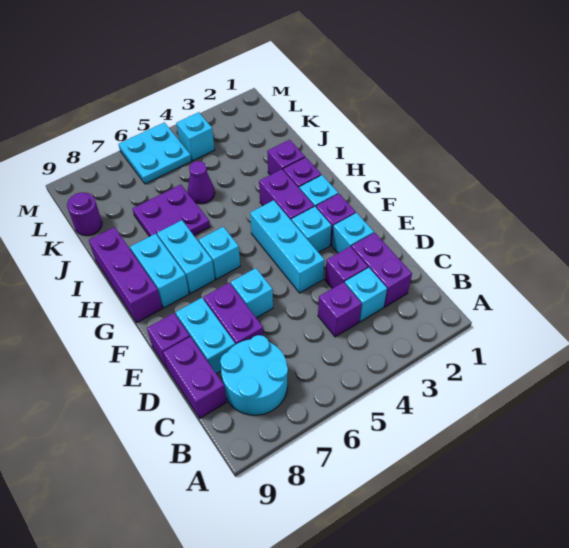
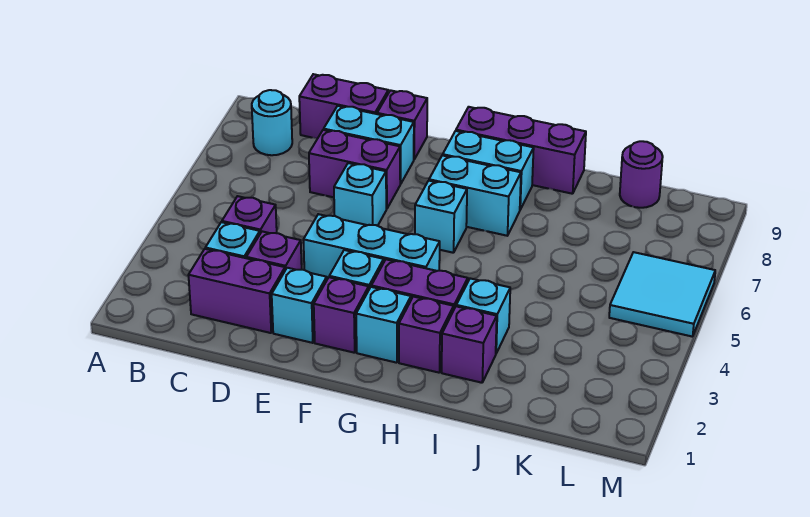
cyan 2x2 round brick [220,335,288,415] -> cyan 1x1 round brick [252,90,292,155]
purple 2x2 plate [133,185,210,237] -> none
purple 1x1 cone [188,161,215,204] -> none
cyan 1x1 brick [176,112,215,161] -> cyan 1x1 brick moved to [456,278,510,353]
cyan 2x2 plate [119,122,191,184] -> cyan 2x2 tile [609,252,715,337]

